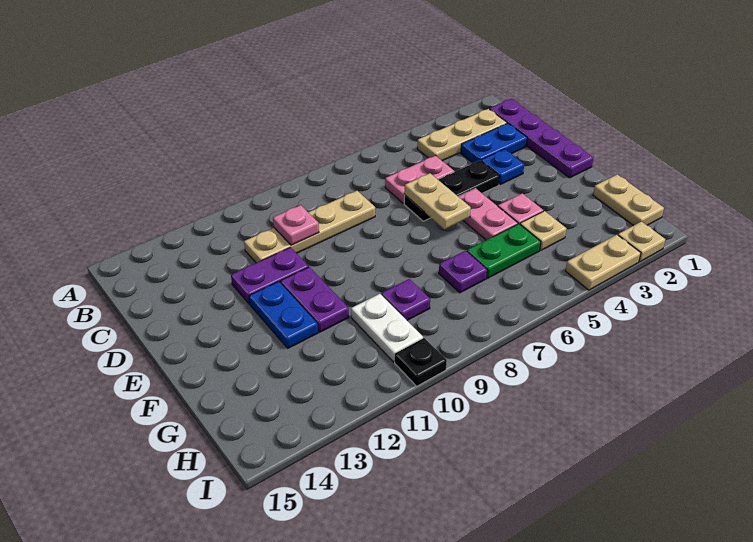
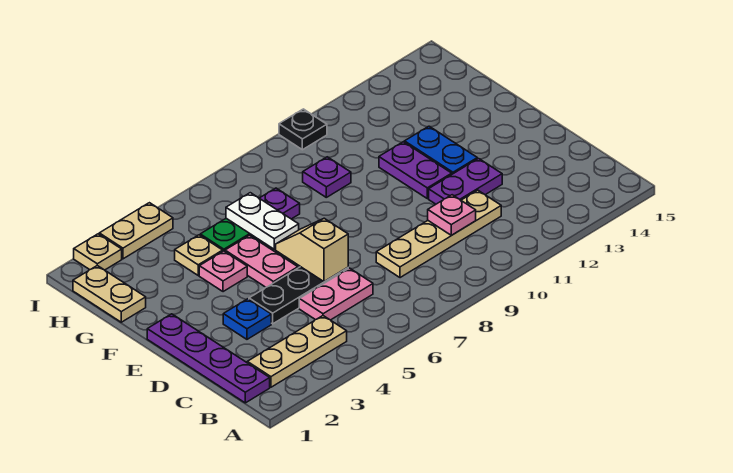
blue 1x2 plate [461,123,527,163] -> none
tan 1x2 plate [405,173,471,229] -> tan 1x2 slope [276,218,348,282]
white 1x2 plate [351,294,423,362] -> white 1x2 plate moved to [226,193,299,249]

